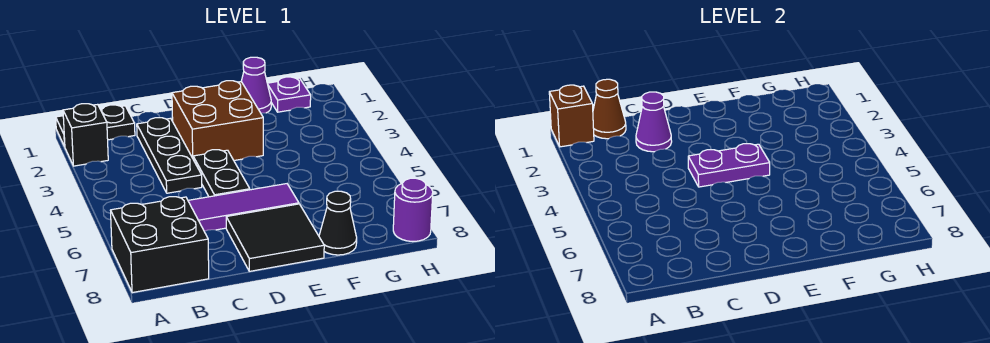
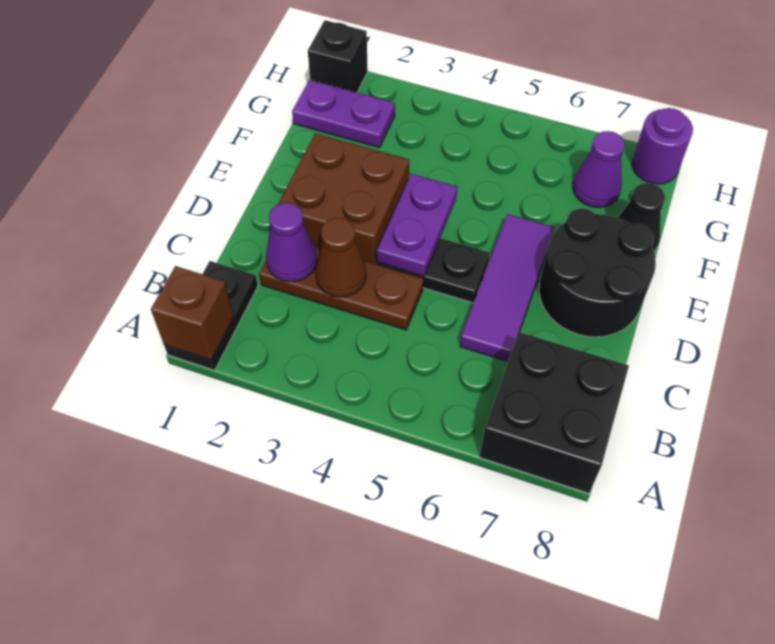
black 1x1 brick [63,104,108,166] -> black 1x1 brick moved to [308,20,368,93]
brown 1x1 cone [593,79,626,139] -> brown 1x1 cone moved to [315,218,366,297]
black 1x3 plate [137,118,202,193] -> brown 1x3 plate [259,246,423,330]
black 2x2 tile [226,204,324,271] -> black 2x2 round brick [539,209,656,337]
purple 1x1 cone [241,57,271,113] -> purple 1x1 cone moved to [573,131,625,208]
purple 1x1 plate [267,77,311,112] -> purple 1x2 plate [292,80,395,148]

